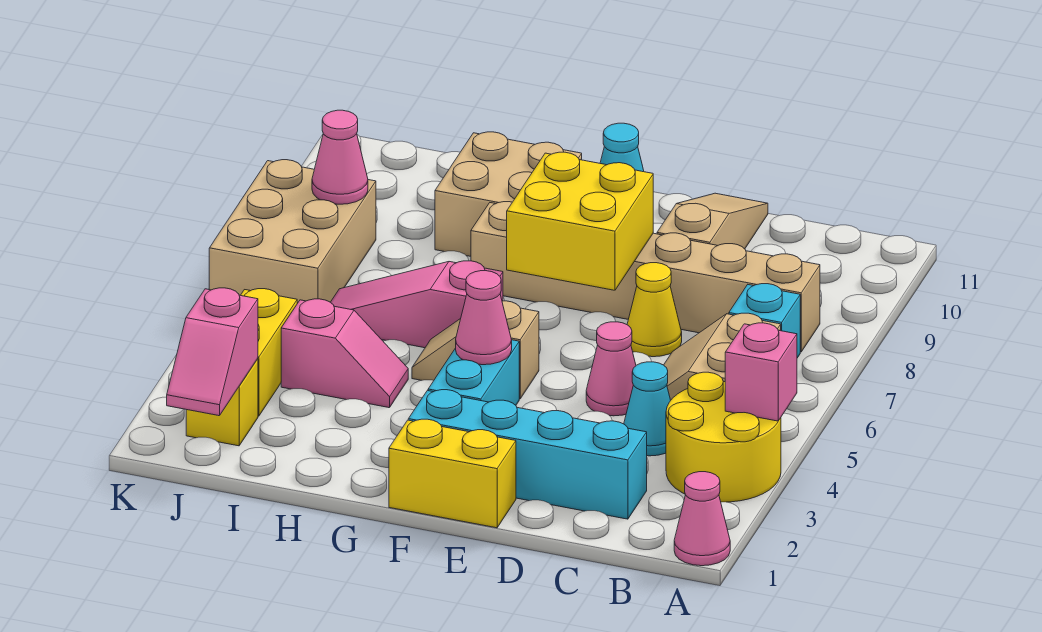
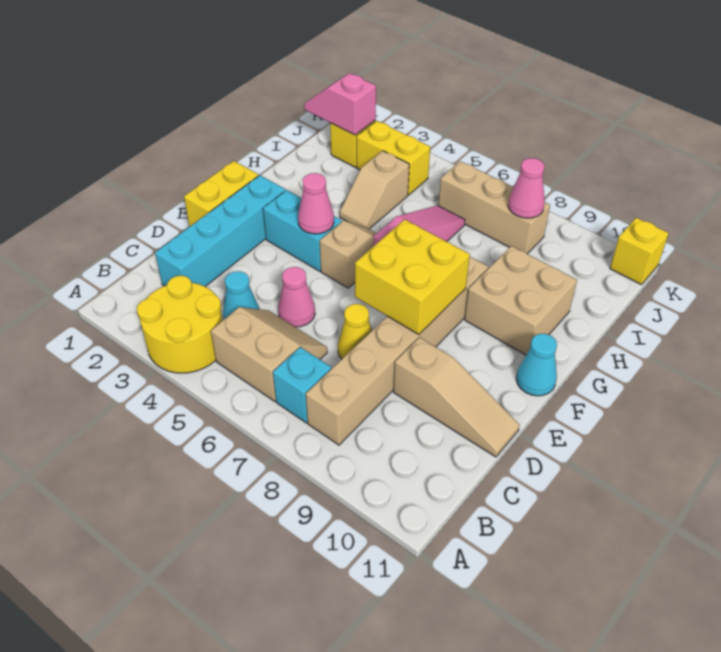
pink 1x1 cone [674,472,730,566] -> none
pink 1x1 brick [725,323,797,421] -> none
pink 1x2 slope [281,299,408,408] -> tan 1x2 slope [340,151,409,229]
tan 2x3 brick [209,160,376,303] -> tan 1x3 brick [438,161,550,254]
none -> yellow 1x1 brick [610,218,669,285]

